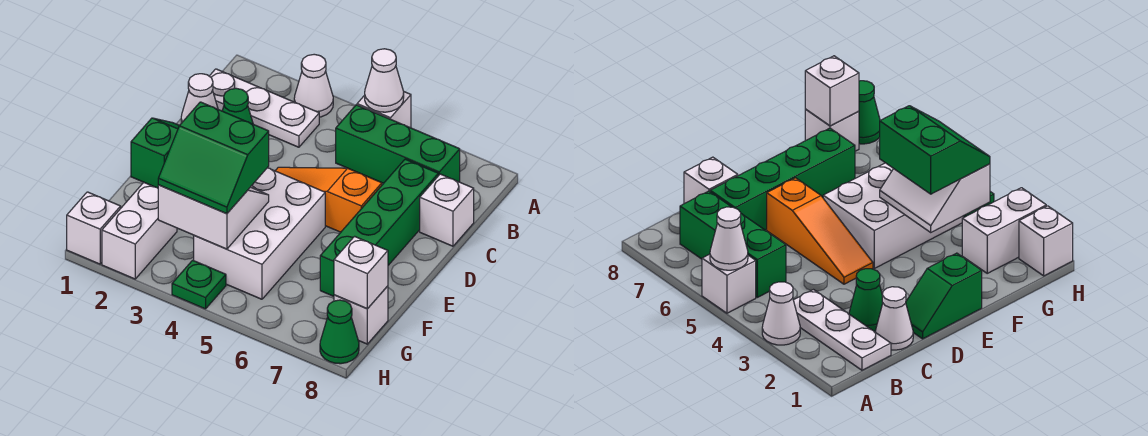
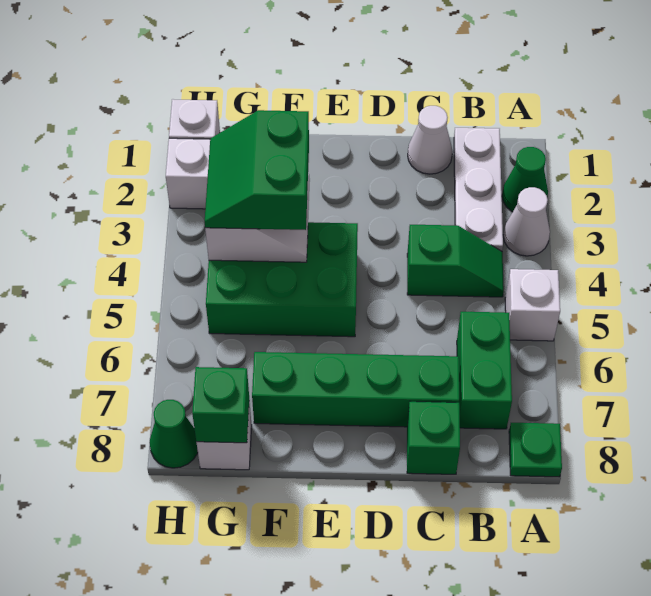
white 1x1 cone [365,49,404,112] -> none
green 1x3 brick [336,105,460,183] -> green 1x2 brick [457,312,512,429]
green 1x1 cone [222,88,253,124] -> green 1x1 cone moved to [502,147,548,212]
white 1x1 brick [420,174,474,246] -> green 1x1 brick [407,401,460,474]
green 1x2 slope [131,118,180,188] -> green 1x2 slope moved to [407,225,504,297]
orange 1x3 slope [275,167,382,232] -> none
white 2x3 brick [194,168,325,299] -> green 2x3 brick [206,222,358,337]
white 1x1 brick [334,236,388,309] -> green 1x1 brick [192,367,249,443]
green 1x1 plate [172,260,226,309] -> green 1x1 plate moved to [509,423,562,477]

